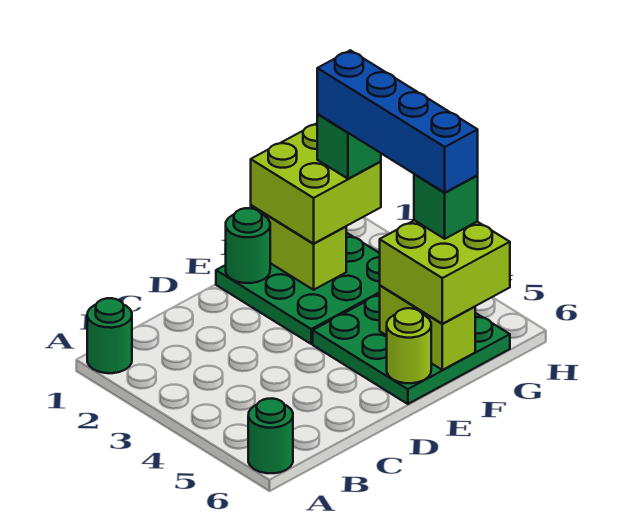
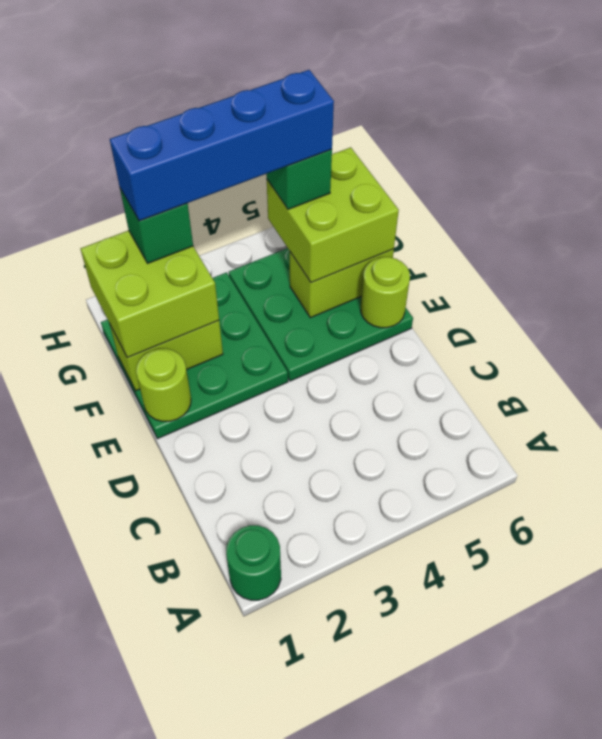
green 1x1 round brick [248,398,293,473] -> none
green 1x1 round brick [226,208,270,283] -> lime 1x1 round brick [136,348,191,421]

